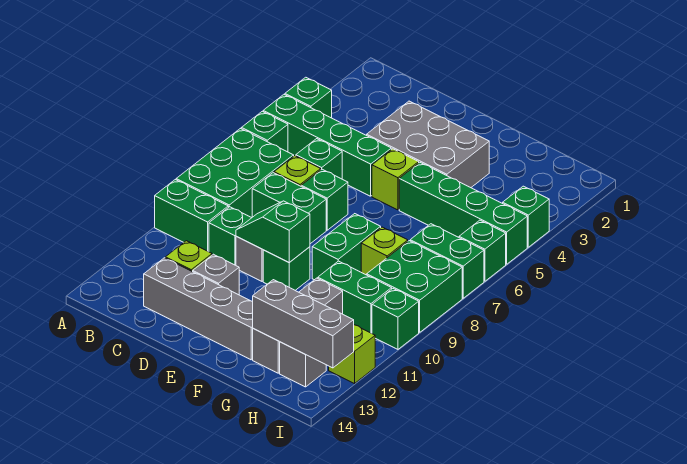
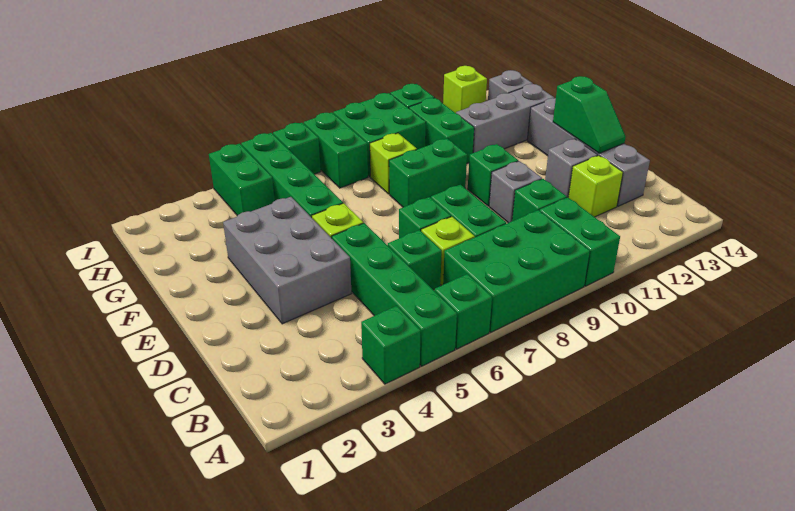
green 1x2 slope [236,201,310,262] -> green 1x2 slope moved to [553,76,626,153]
grey 1x3 brick [253,280,354,368] -> none
green 1x1 brick [503,186,549,247] -> green 1x2 brick [209,144,275,215]

